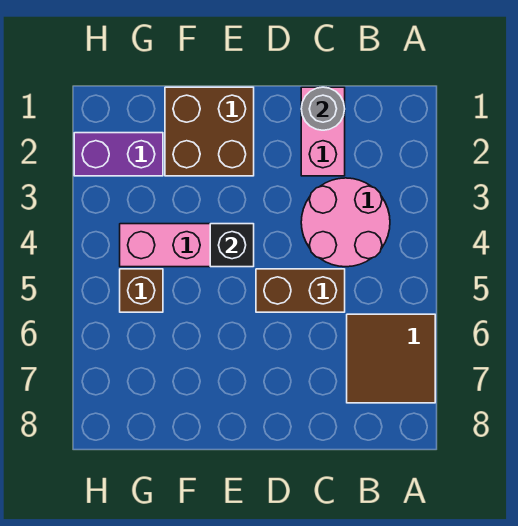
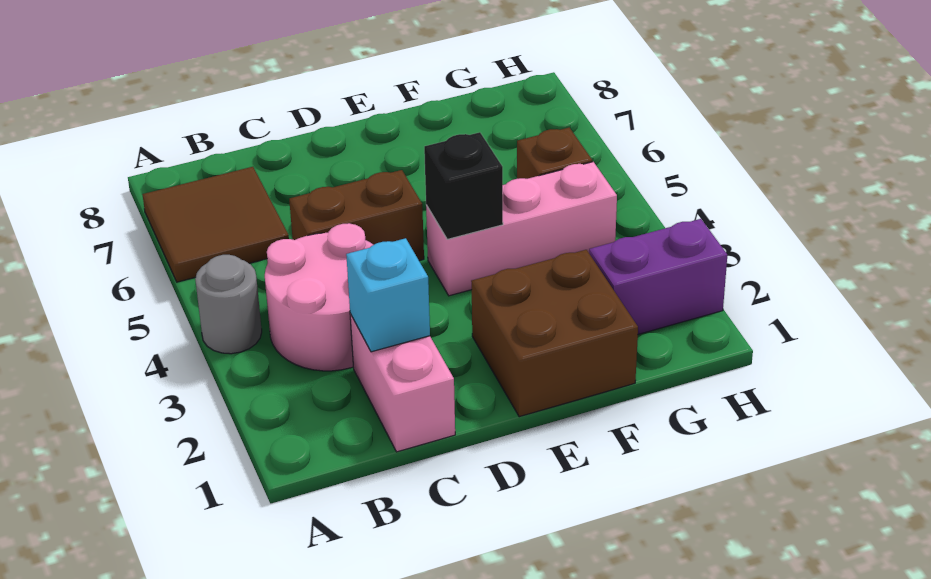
grey 1x1 round brick [301,87,345,130] -> grey 1x1 round brick moved to [195,255,262,354]
none -> cyan 1x1 brick [346,238,430,352]

